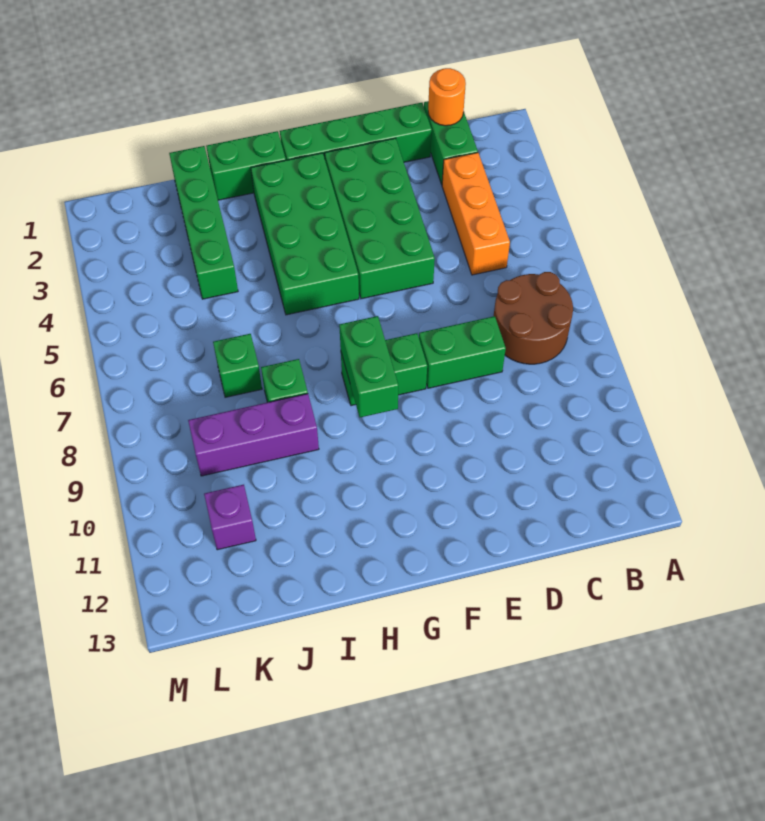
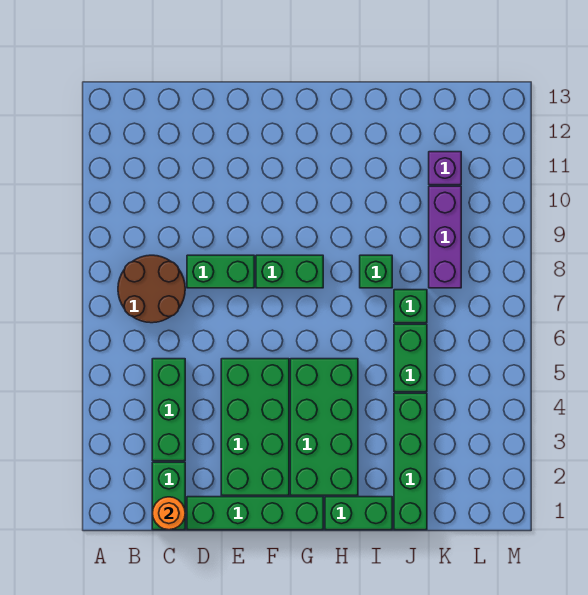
orange 1x3 brick [442,153,510,275] -> green 1x3 brick [152,359,185,461]
green 1x2 brick [339,316,398,417] -> green 1x2 brick moved to [394,324,427,392]
purple 1x3 brick [188,394,319,476] -> purple 1x3 brick turned to [429,186,461,288]

